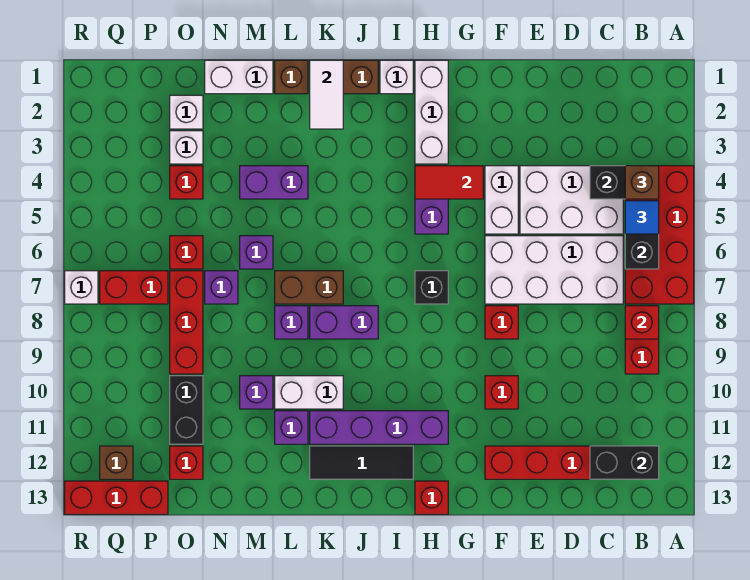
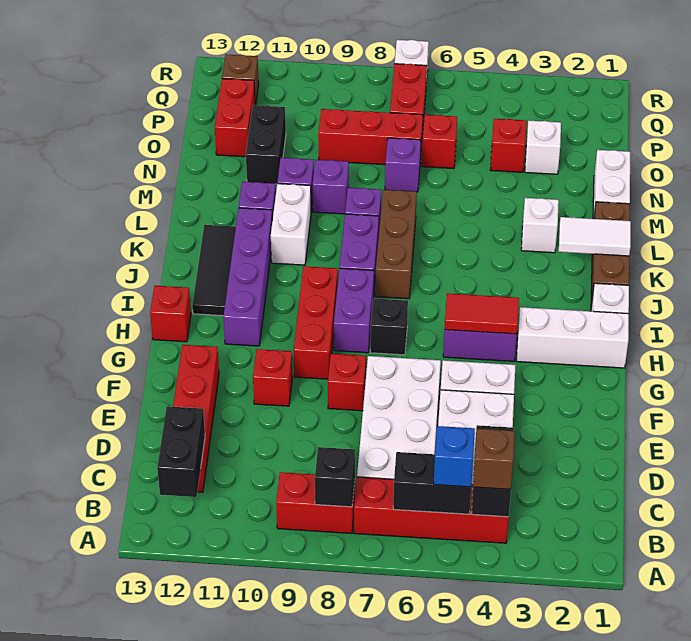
red 2x4 brick [625,166,694,304] -> red 1x4 brick [354,477,509,543]
blue 1x1 tile [625,201,659,234] -> blue 1x1 brick [434,426,475,487]
red 1x1 brick [625,306,659,339] -> black 1x1 brick [315,447,355,507]
red 1x2 tile [415,166,483,199] -> red 1x2 tile turned to [445,293,519,334]
brown 1x2 brick [275,271,343,304] -> brown 1x3 brick [375,190,417,299]
purple 1x2 brick [240,166,308,199] -> purple 1x2 brick moved to [334,268,374,353]
purple 1x1 brick [240,236,273,269] -> purple 1x1 brick moved to [313,160,349,214]
white 1x1 brick [170,95,203,129] -> white 1x1 brick moved to [521,198,559,253]
black 1x2 brick [170,376,203,444] -> black 1x2 brick turned to [246,105,286,184]
red 1x1 brick [170,446,203,479] -> red 1x2 brick [215,79,255,157]
red 1x3 brick [65,481,168,514] -> red 1x3 brick moved to [294,266,338,379]

